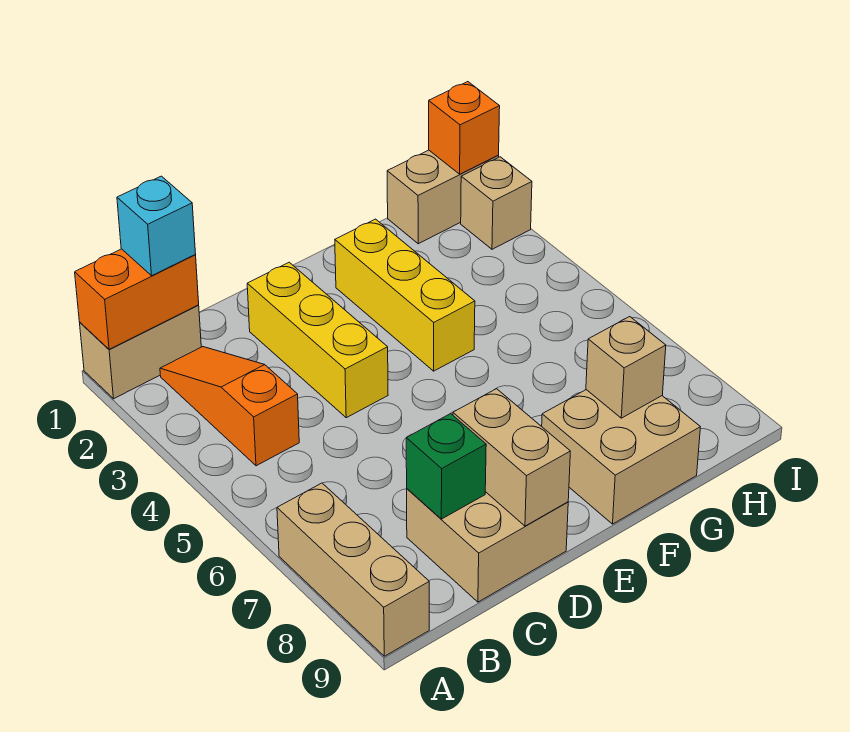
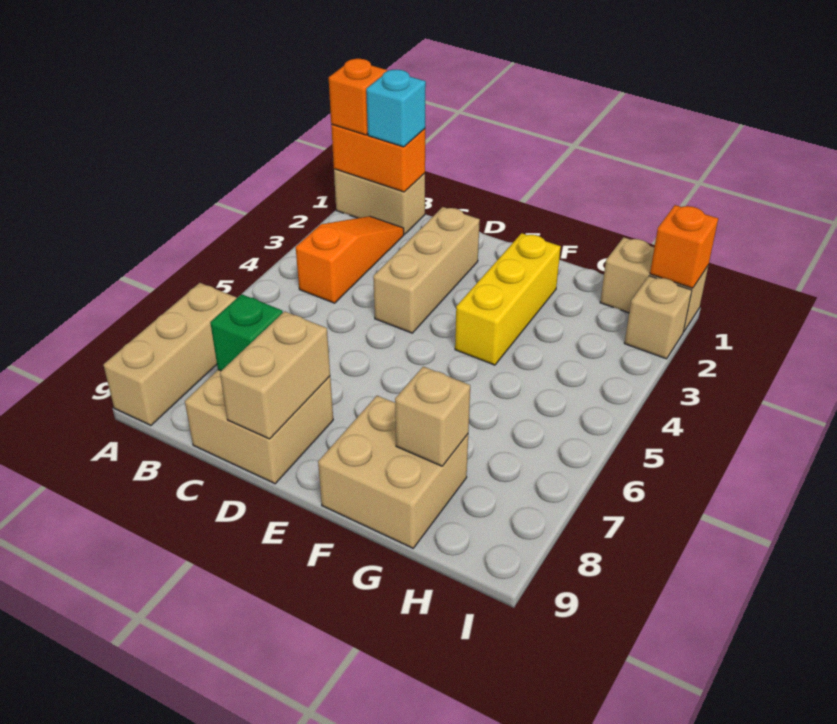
none -> orange 1x1 brick [329,59,387,135]
yellow 1x3 brick [247,262,388,418] -> tan 1x3 brick [373,207,480,333]

